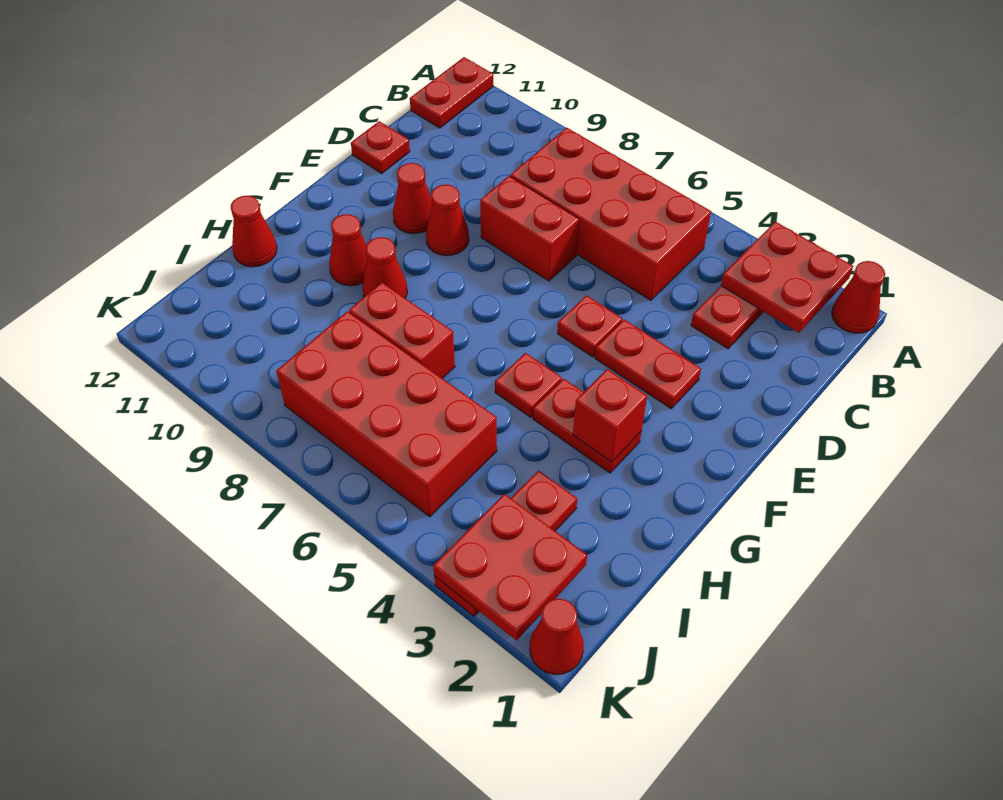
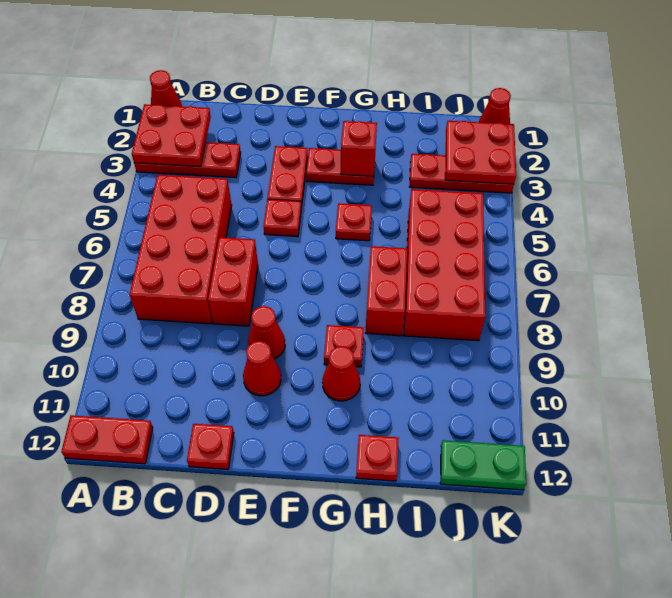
red 1x2 plate [533,379,641,473] -> red 1x2 plate turned to [306,148,375,185]
red 1x1 cone [363,237,407,298] -> red 1x1 plate [324,325,364,367]
red 1x1 cone [231,196,277,267] -> red 1x1 plate [356,435,399,481]
none -> green 1x2 plate [440,440,526,490]

